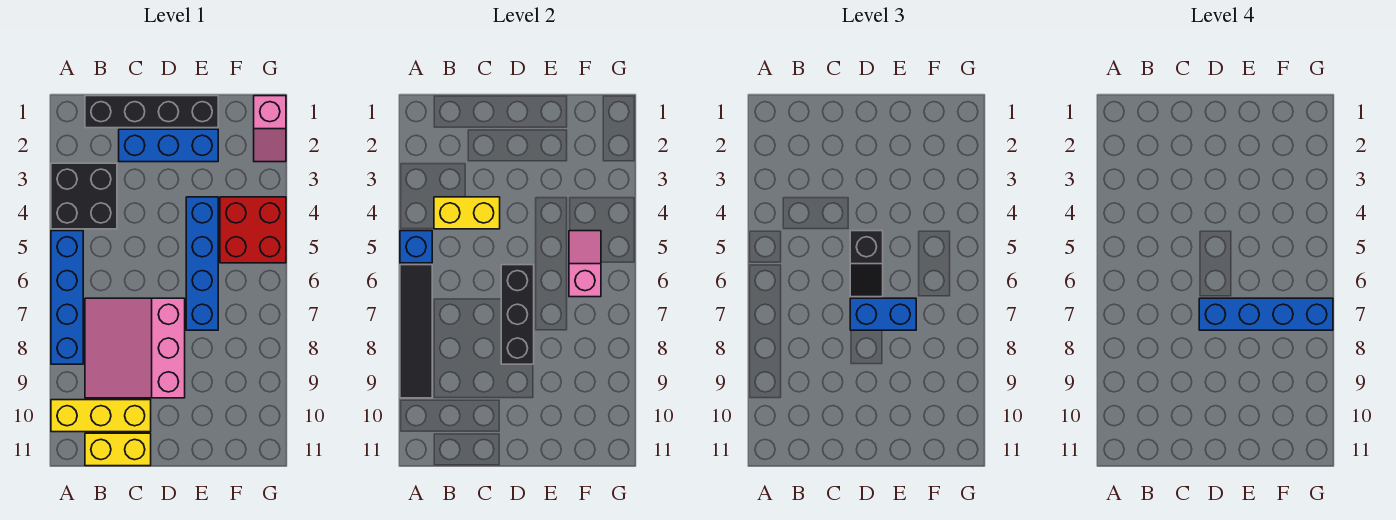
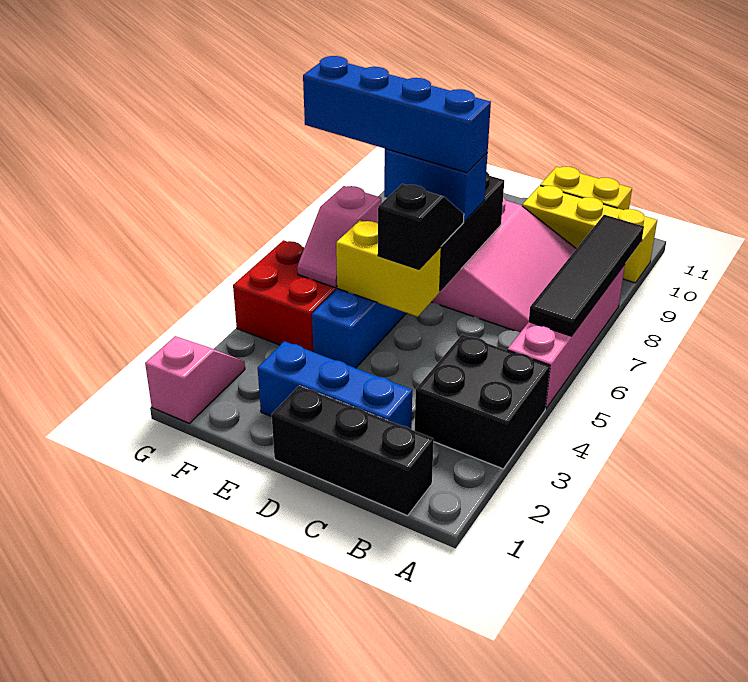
blue 1x4 brick [51,231,83,364] -> pink 1x4 brick [508,264,625,409]
blue 1x1 brick [400,231,432,263] -> none
black 1x4 brick [85,96,218,128] -> black 1x3 brick [272,386,434,516]
yellow 1x2 brick [434,197,500,229] -> yellow 1x2 brick moved to [336,220,441,317]

